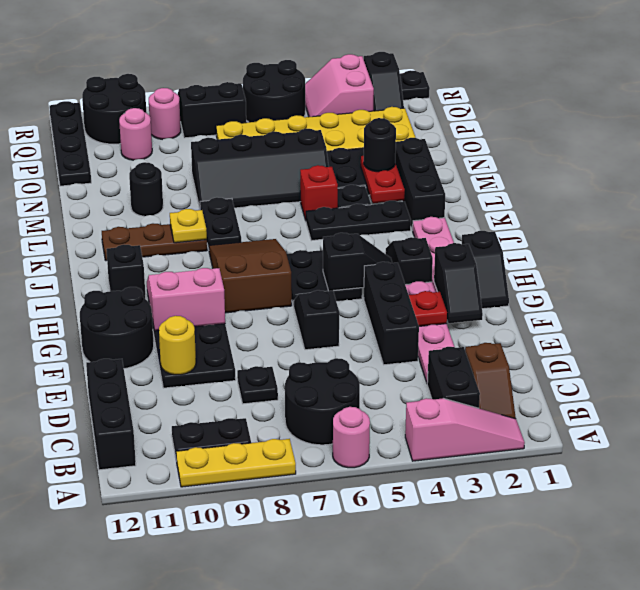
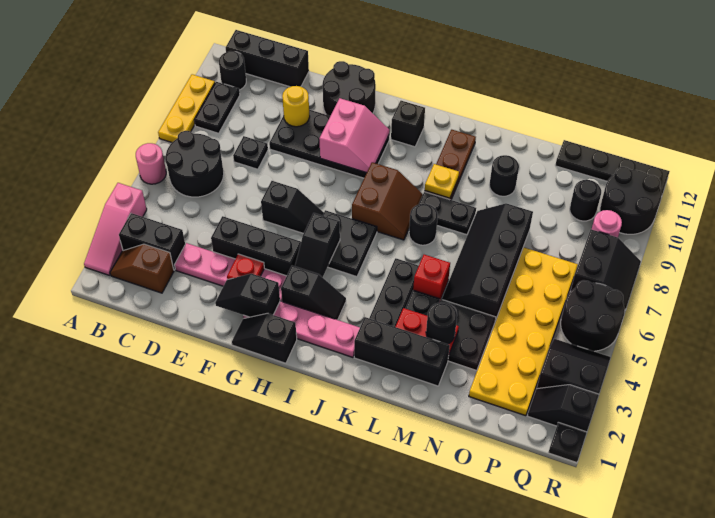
none -> black 1x1 round brick [219,51,246,90]
brown 2x3 slope [209,239,292,313] -> brown 2x2 slope [352,162,423,240]
none -> black 1x1 round brick [409,204,438,245]
pink 1x1 round brick [119,108,152,160] -> black 1x1 round brick [570,180,601,221]
pink 2x2 slope [305,54,374,117] -> black 2x2 slope [537,339,611,394]

